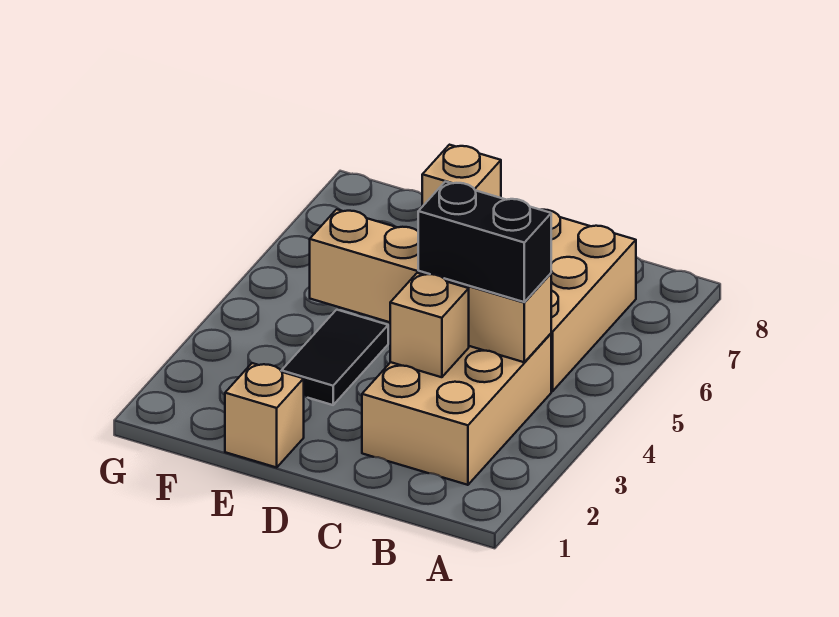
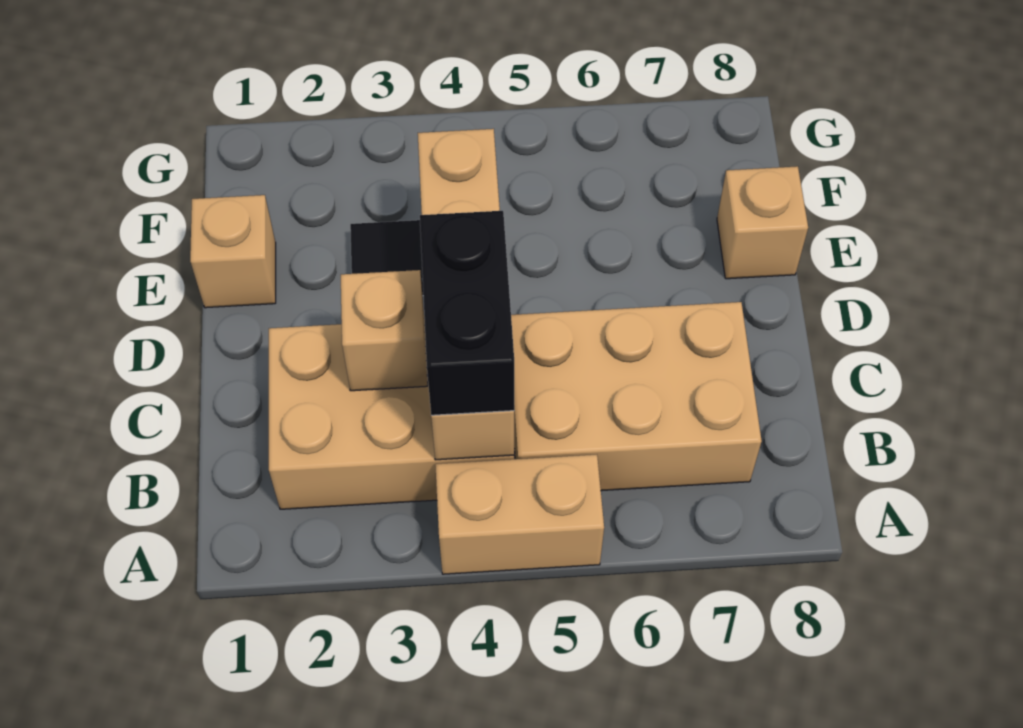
none -> tan 1x2 brick [435,455,604,574]

